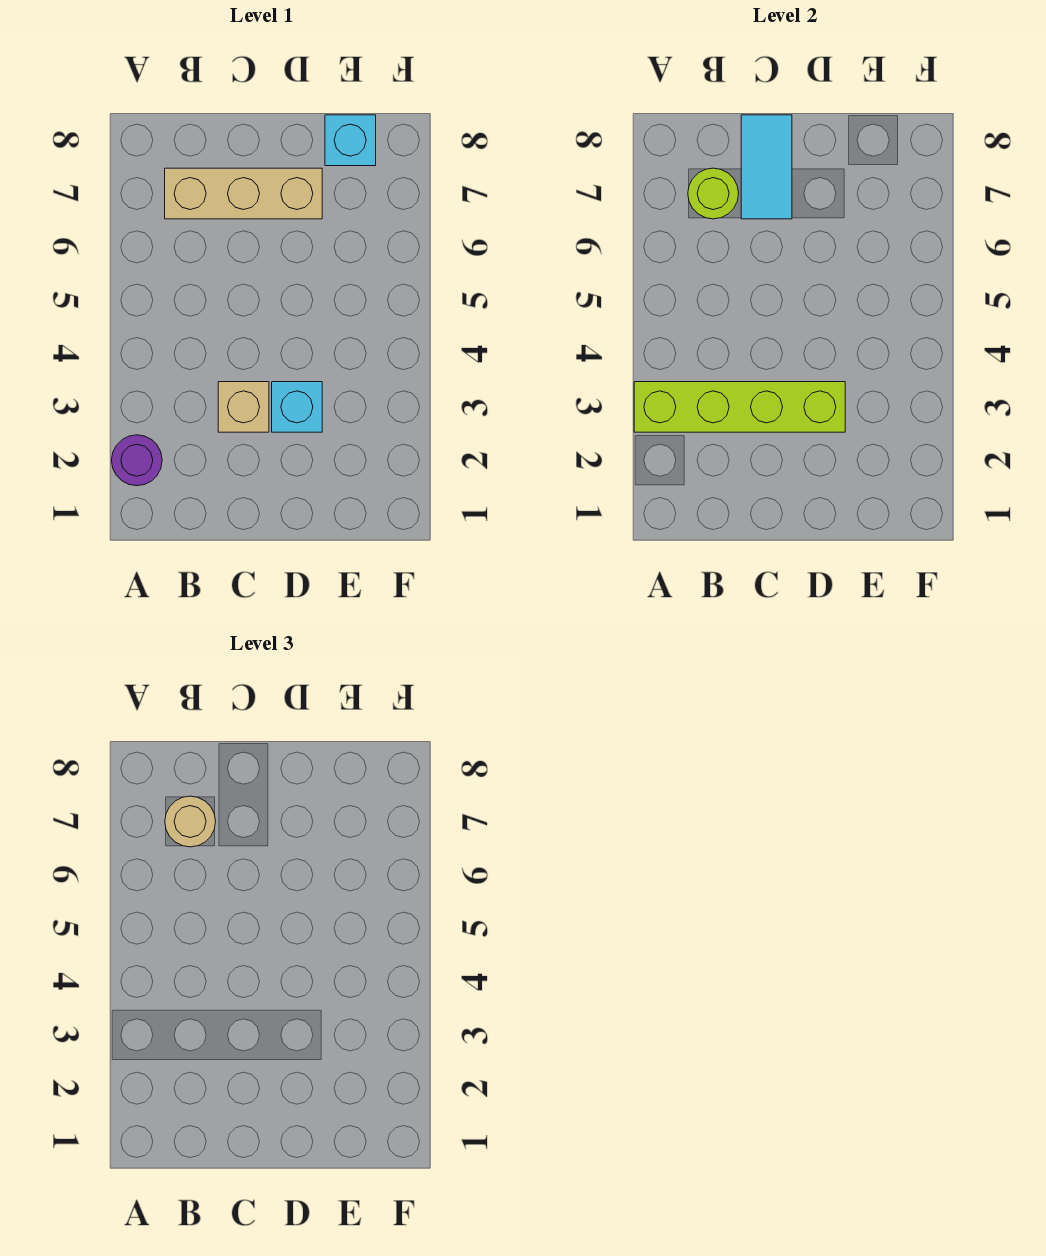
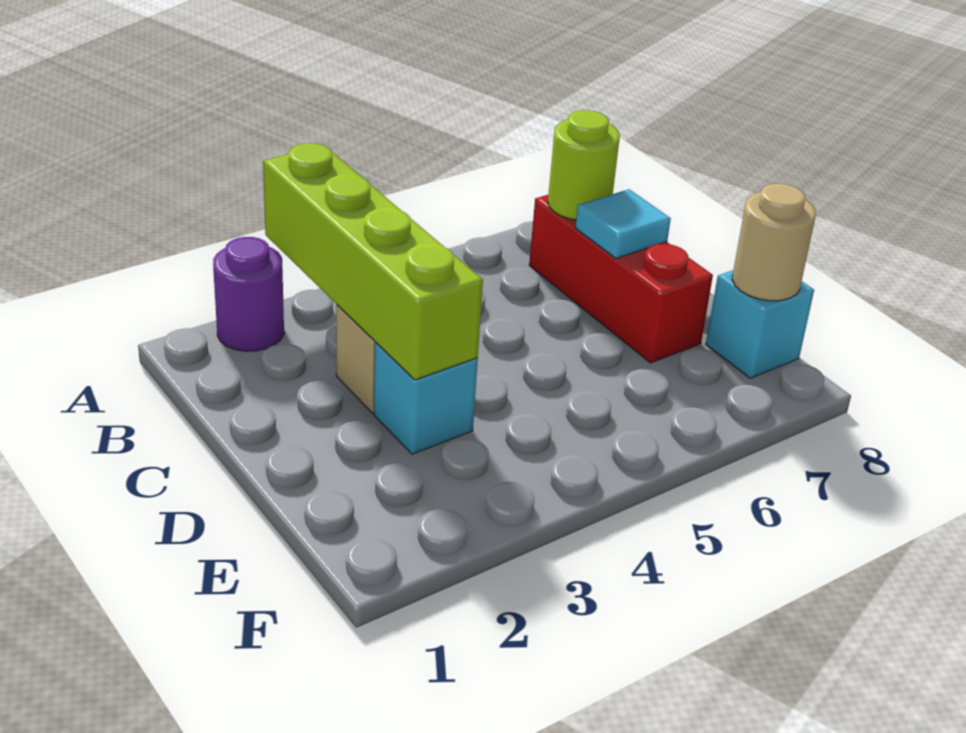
tan 1x3 brick [165,168,322,219] -> red 1x3 brick [529,195,713,363]
tan 1x1 round brick [165,796,216,847] -> tan 1x1 round brick moved to [732,184,816,301]
cyan 1x2 tile [741,115,792,219] -> cyan 1x1 tile [575,189,671,258]

